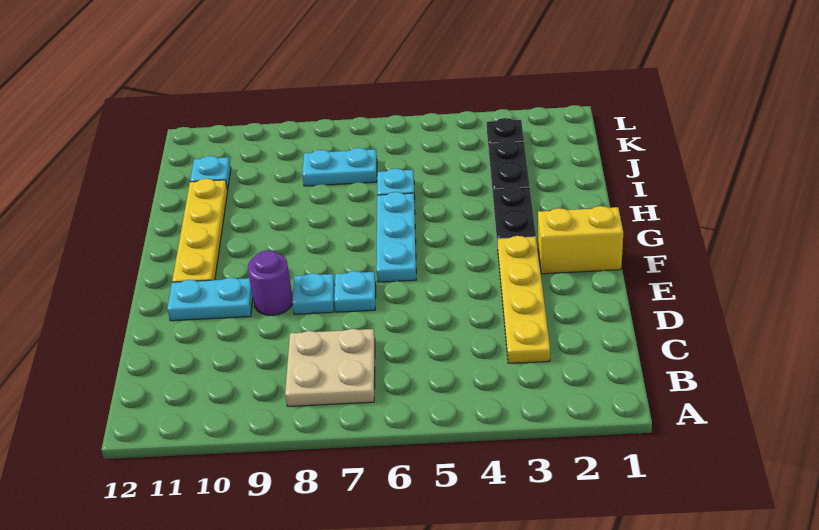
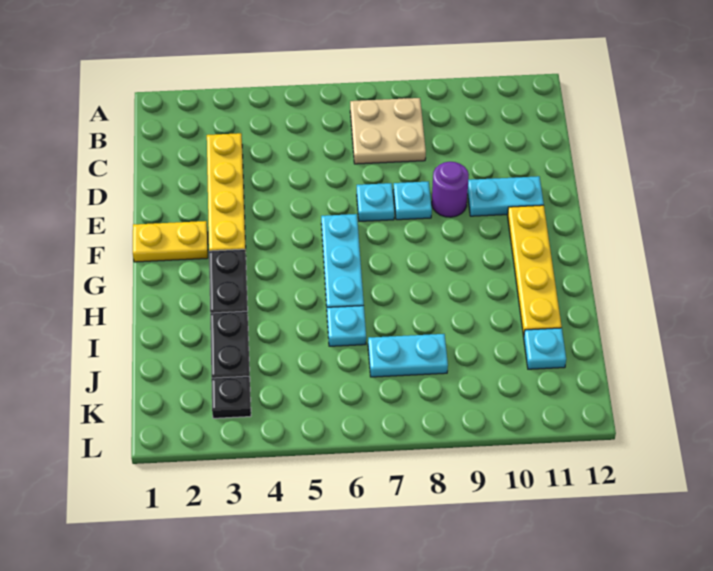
yellow 1x2 brick [538,206,623,274] -> yellow 1x2 plate [133,221,208,262]

